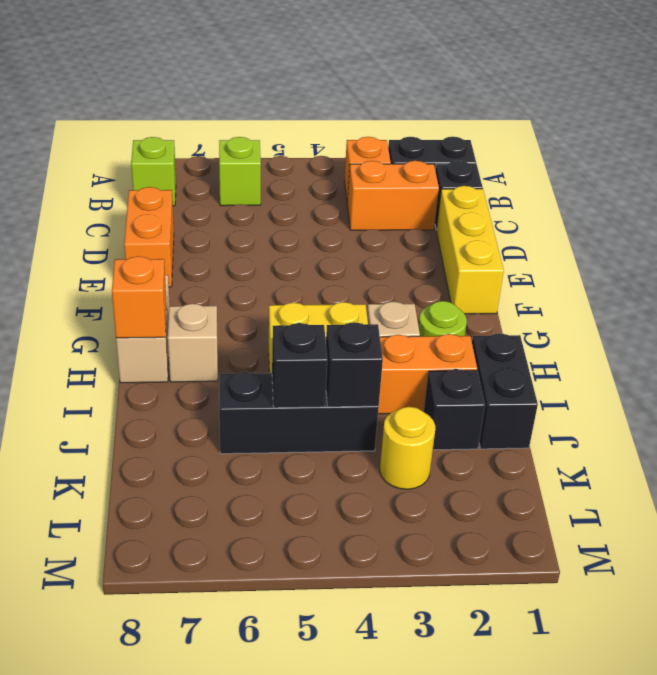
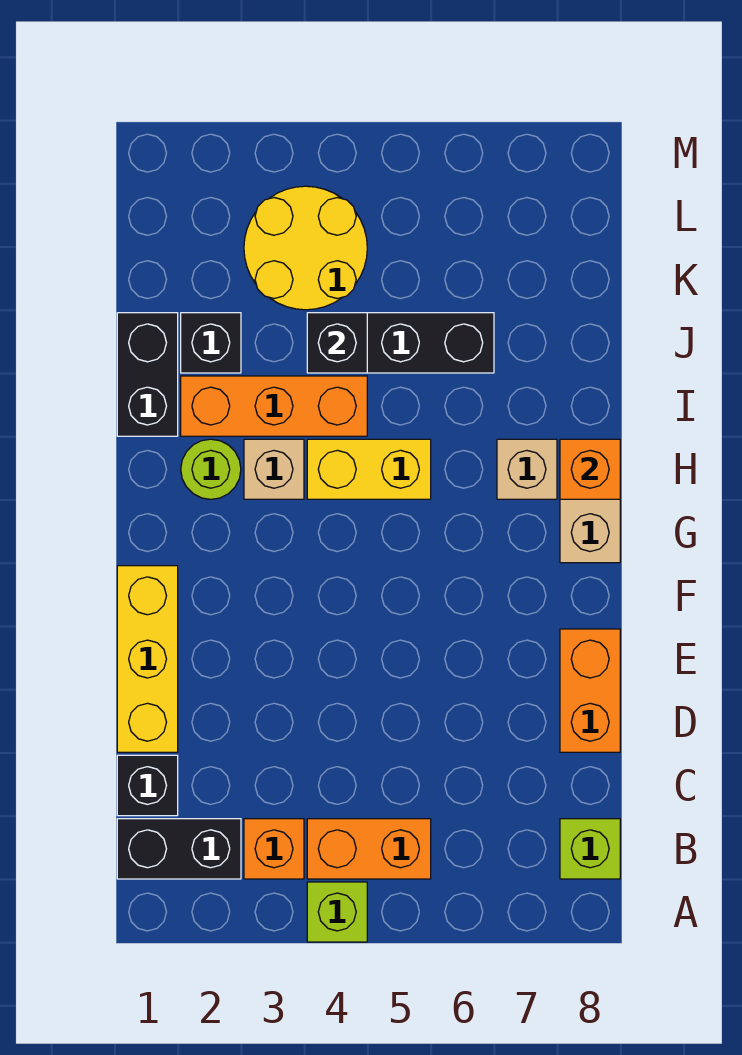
lime 1x1 brick [219,137,261,206] -> lime 1x1 brick moved to [307,882,367,942]
orange 1x2 brick [347,161,439,230] -> orange 1x2 brick moved to [307,819,431,879]
black 1x1 brick [272,323,327,408] -> none
yellow 1x1 round brick [380,407,435,489] -> yellow 2x2 round brick [244,186,367,310]

